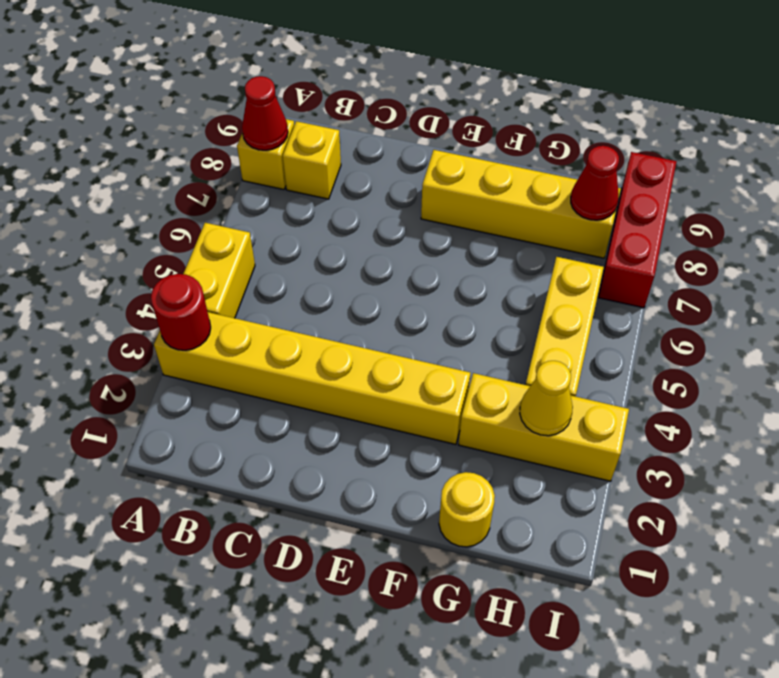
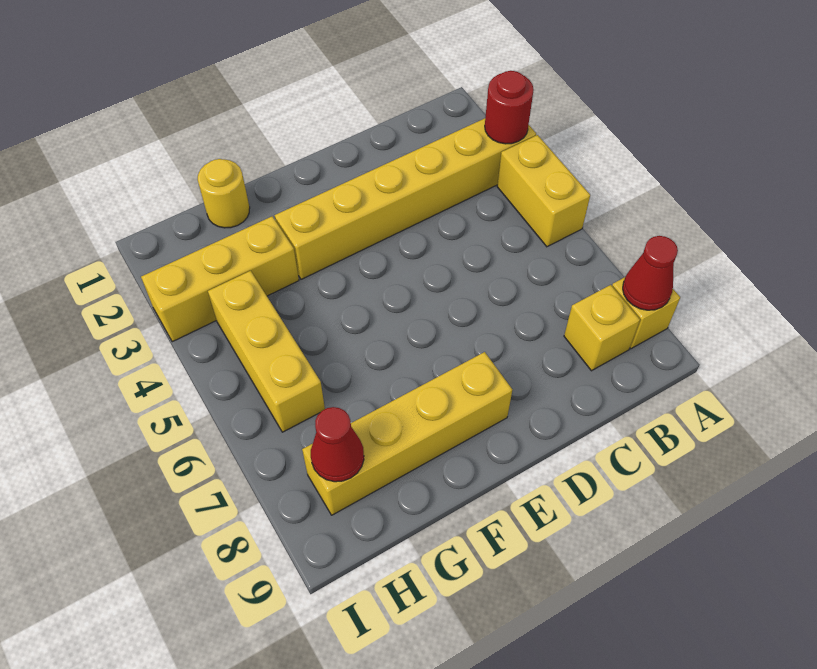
yellow 1x1 cone [520,361,573,436] -> none
red 1x3 brick [598,152,677,308] -> none

